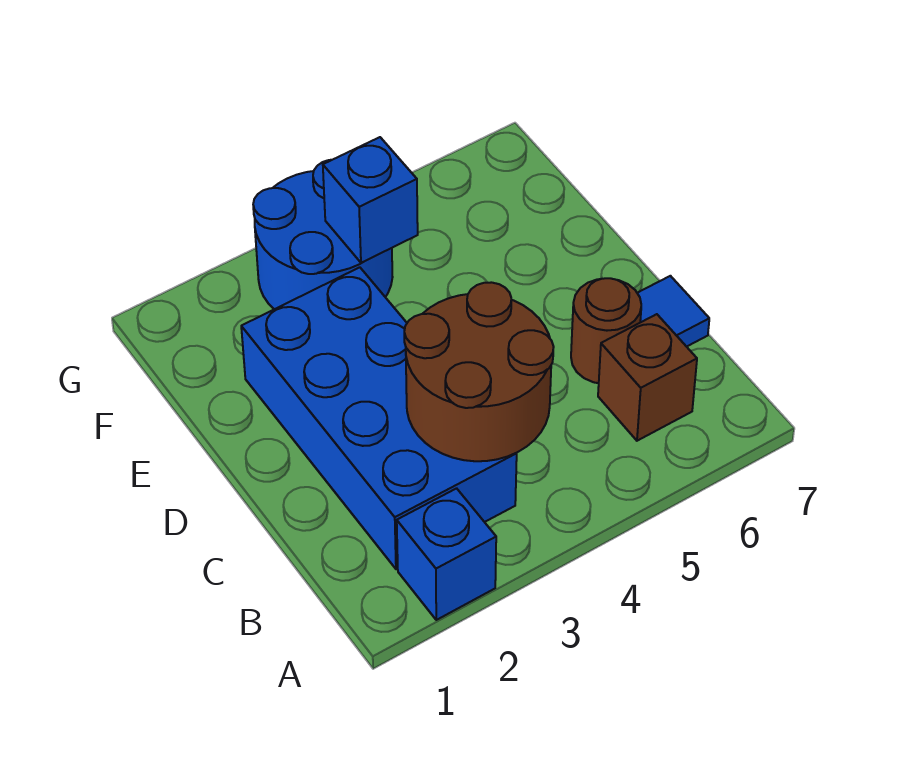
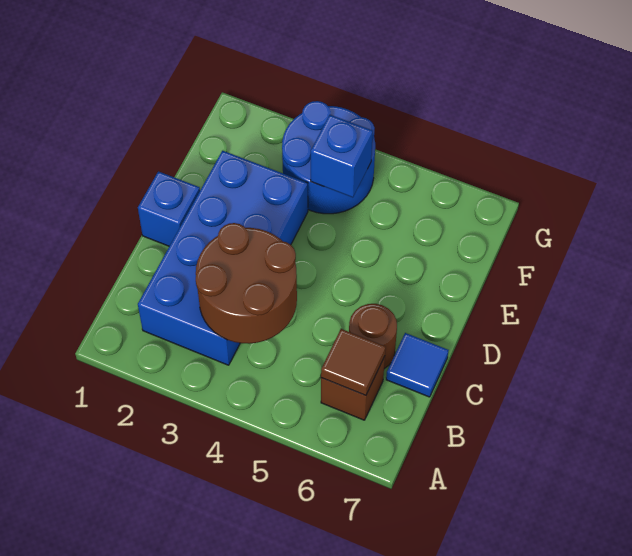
blue 1x1 brick [397,488,496,620] -> blue 1x1 brick moved to [138,171,200,246]
none -> brown 1x1 tile [321,329,386,395]

